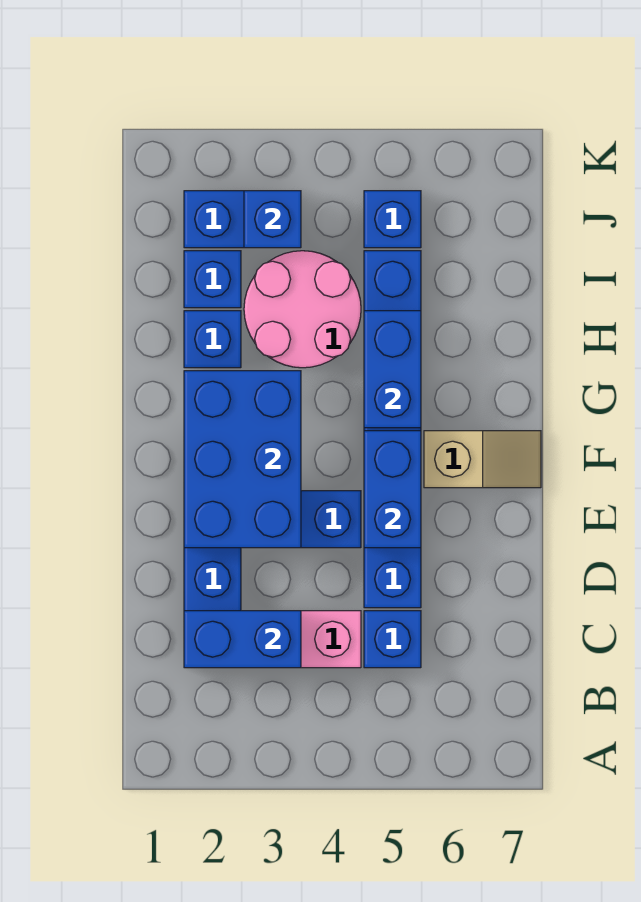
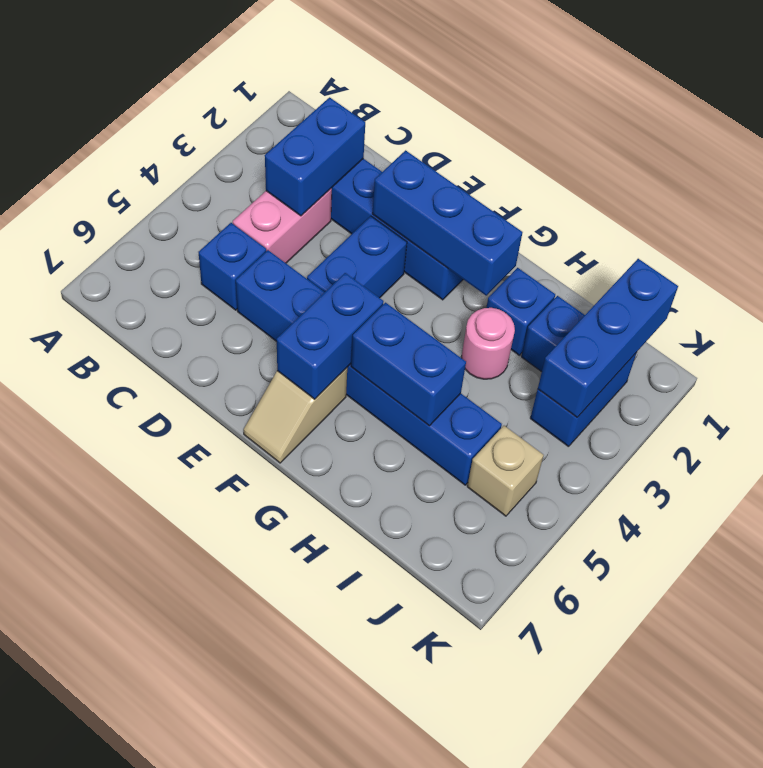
blue 2x3 brick [184,371,301,548] -> blue 1x3 brick [372,150,523,295]
blue 1x2 brick [364,431,421,548] -> blue 1x2 brick turned to [277,273,384,399]
pink 2x2 round brick [244,251,361,368] -> pink 1x1 round brick [461,308,515,379]
blue 1x1 brick [244,191,301,248] -> blue 1x3 brick [538,259,678,417]
blue 1x1 brick [364,191,421,248] -> tan 1x1 brick [467,426,543,516]

